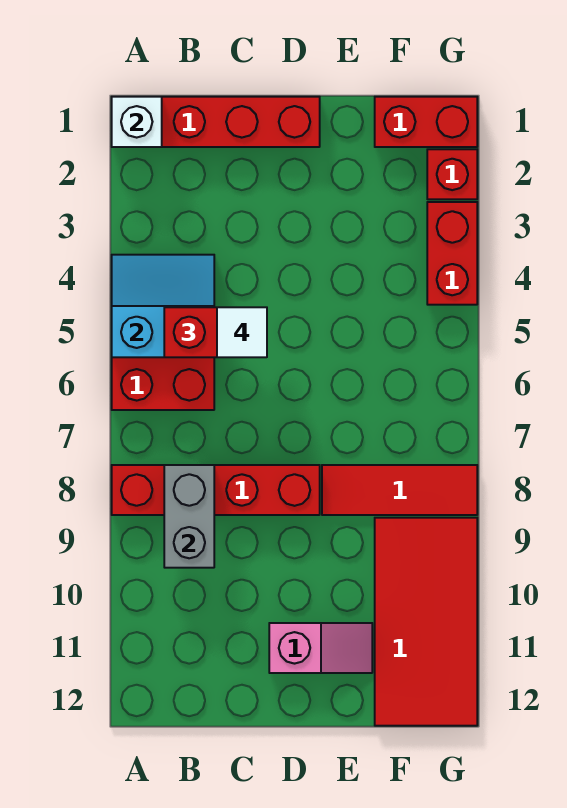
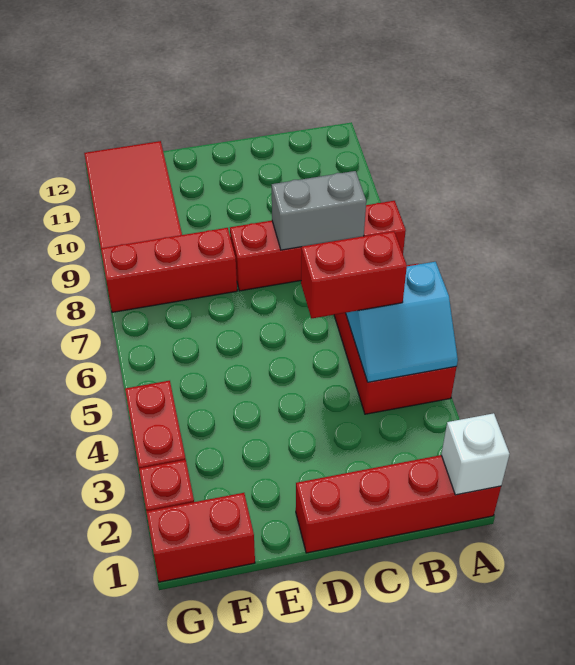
grey 1x2 brick [164,465,214,568] -> grey 1x2 brick turned to [272,171,366,250]
white 1x1 tile [217,307,267,357] -> none
pink 1x2 slope [269,623,372,673] -> none
red 1x3 tile [322,465,477,515] -> red 1x3 brick [101,228,237,312]

